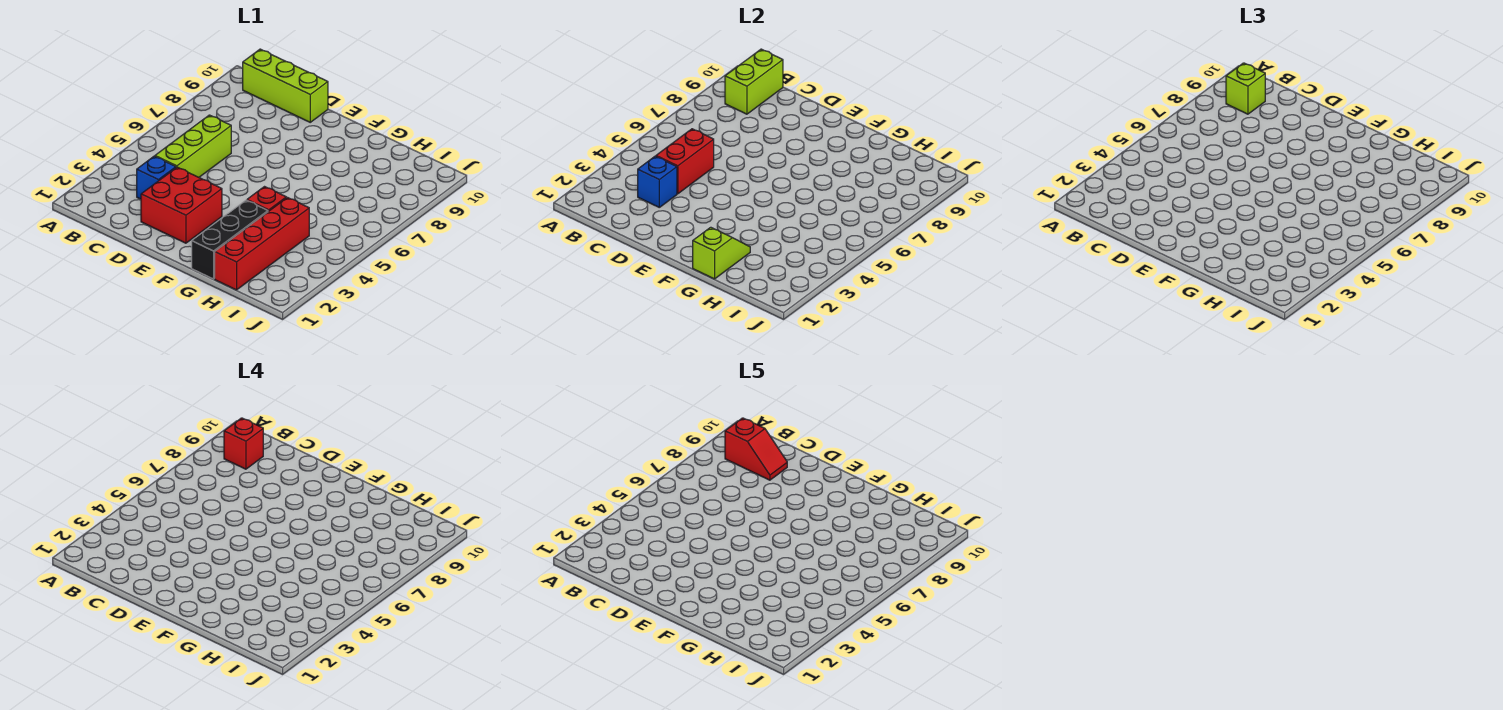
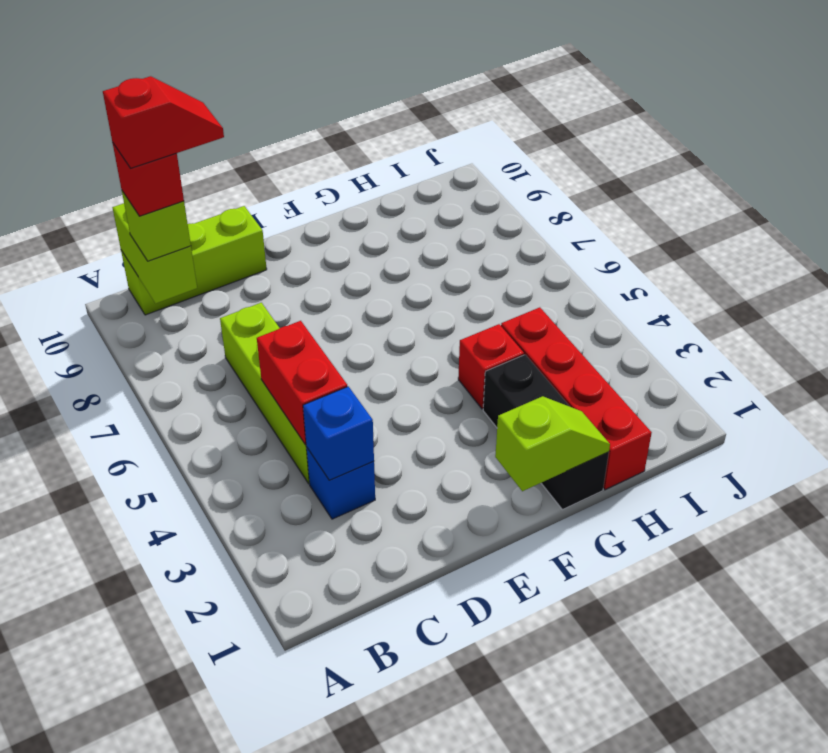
lime 1x3 brick [155,115,231,177] -> lime 1x4 brick [220,303,310,484]
red 2x2 brick [141,167,222,243] -> none
lime 1x2 slope [693,227,750,279] -> lime 1x2 slope turned to [495,396,610,491]

